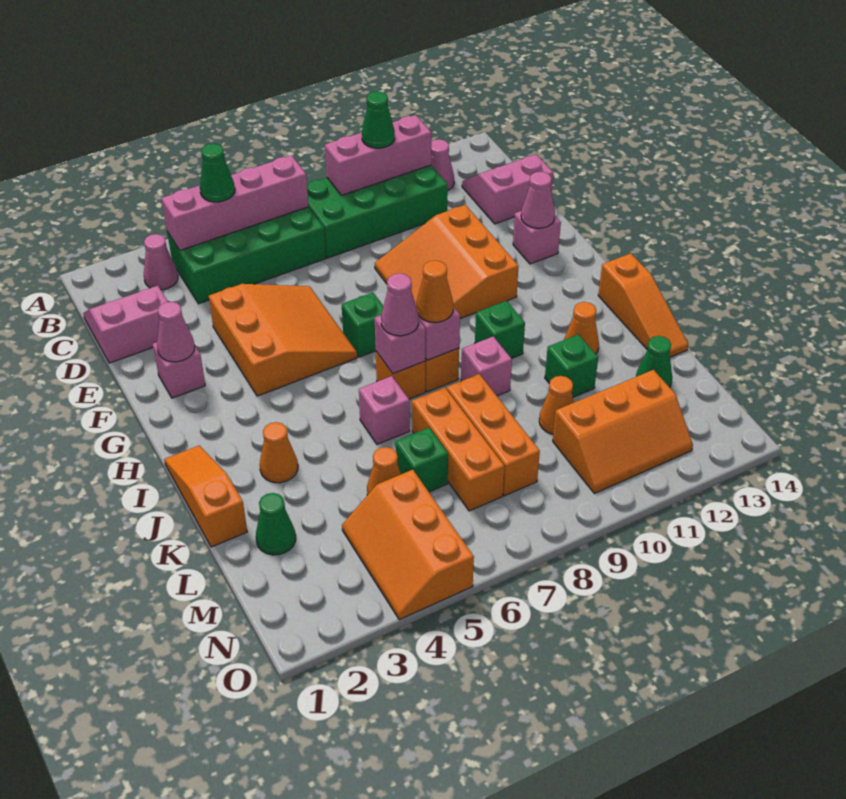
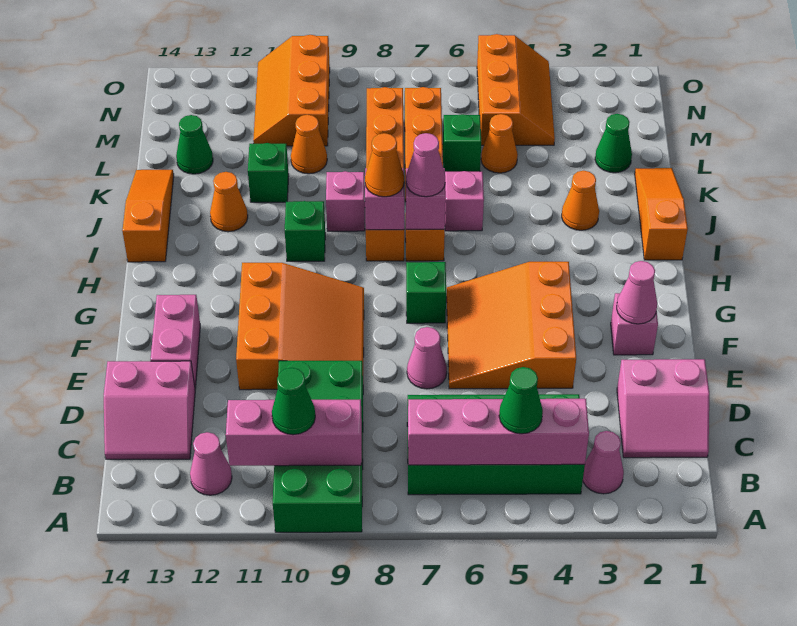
green 2x4 brick [307,165,448,258] -> green 2x4 brick turned to [273,361,363,532]
pink 1x1 brick [513,211,561,264] -> pink 1x2 brick [150,295,200,389]
pink 1x1 cone [521,172,555,228] -> pink 1x1 cone moved to [407,327,447,389]
orange 1x3 slope [164,445,247,547] -> orange 1x3 slope turned to [635,168,688,260]
orange 2x3 slope [553,370,693,493] -> orange 2x3 slope turned to [253,35,330,146]

